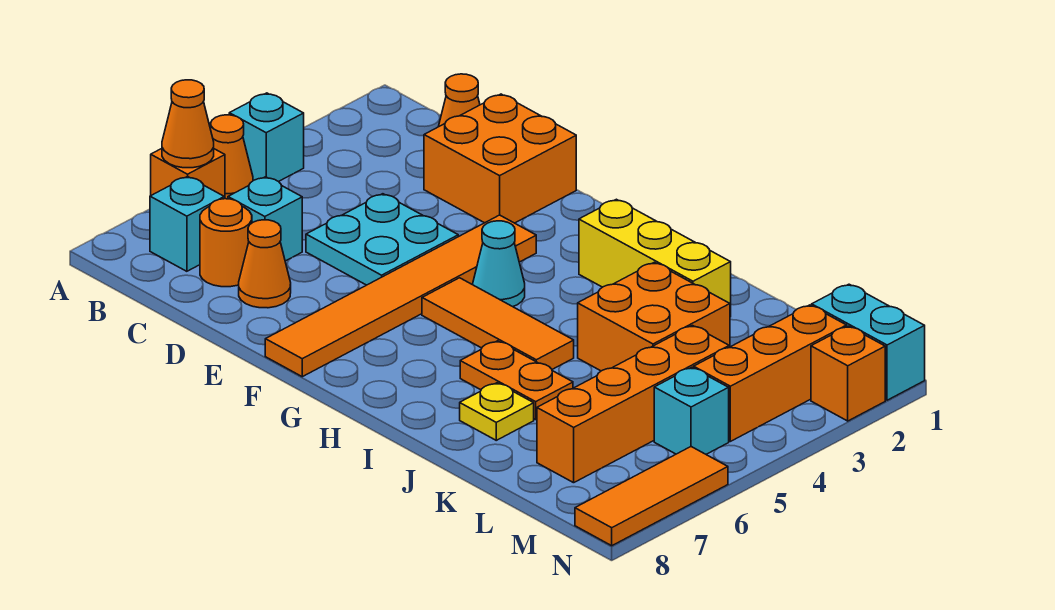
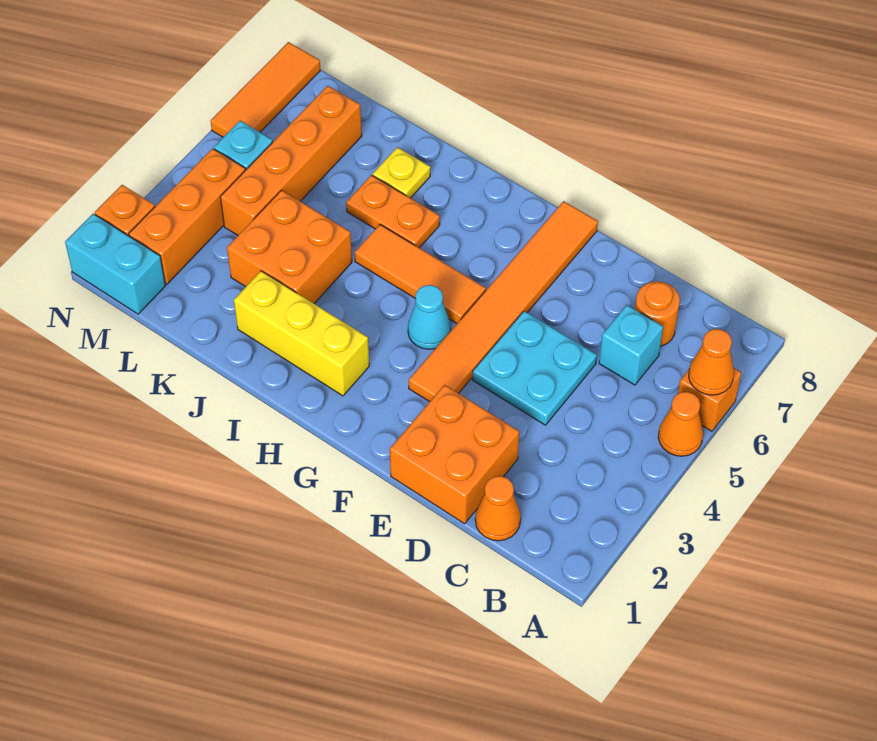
cyan 1x1 brick [229,93,304,182] -> none
cyan 1x1 brick [150,176,224,271] -> none
orange 1x1 cone [239,220,291,308] -> none

